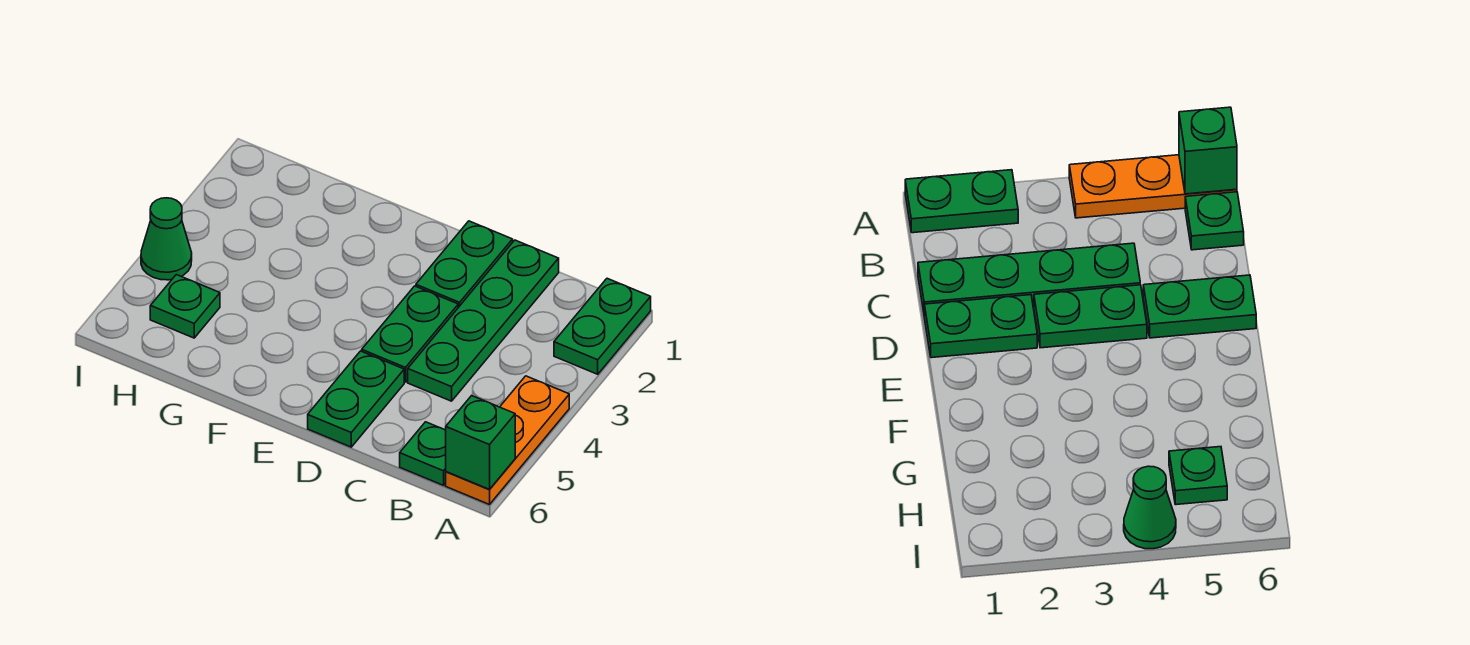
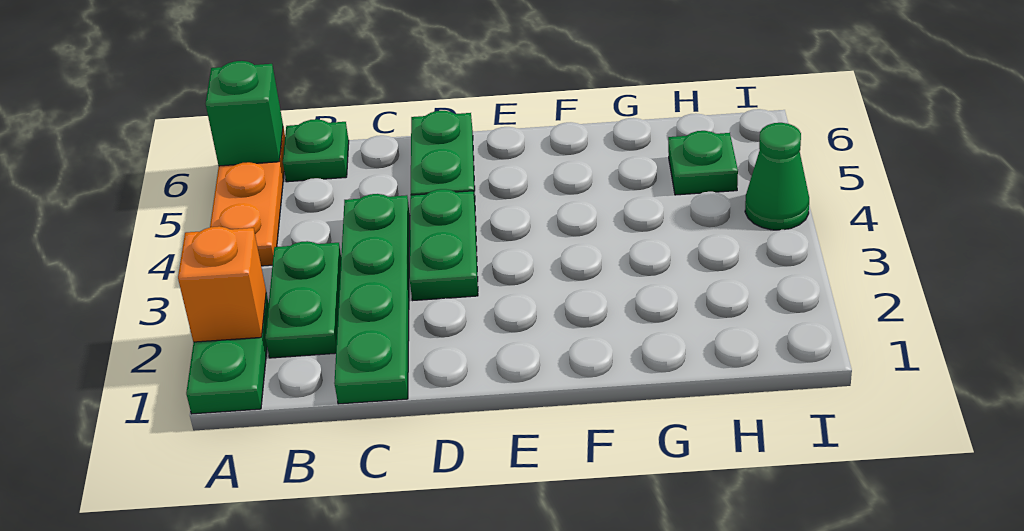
none -> orange 1x1 brick [178,226,266,342]
green 1x2 plate [416,221,513,307] -> green 1x2 plate moved to [265,241,341,358]

